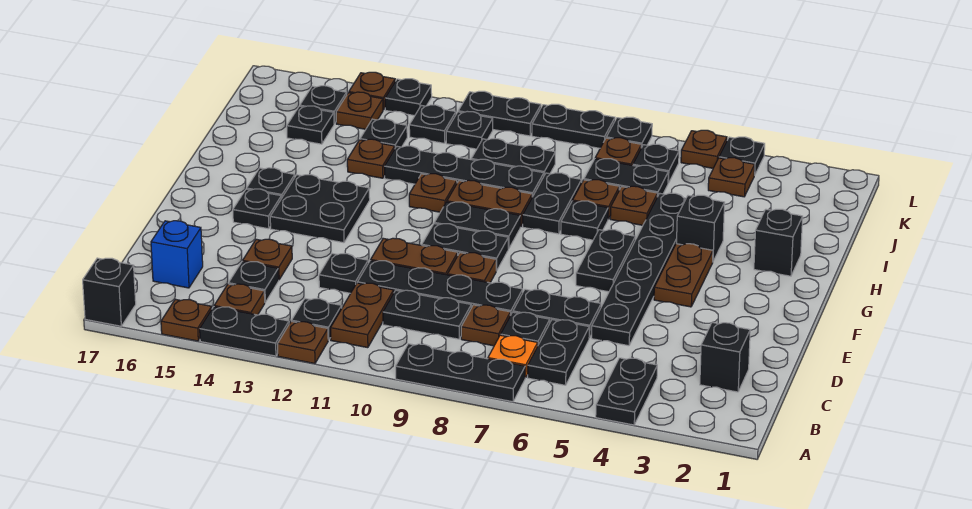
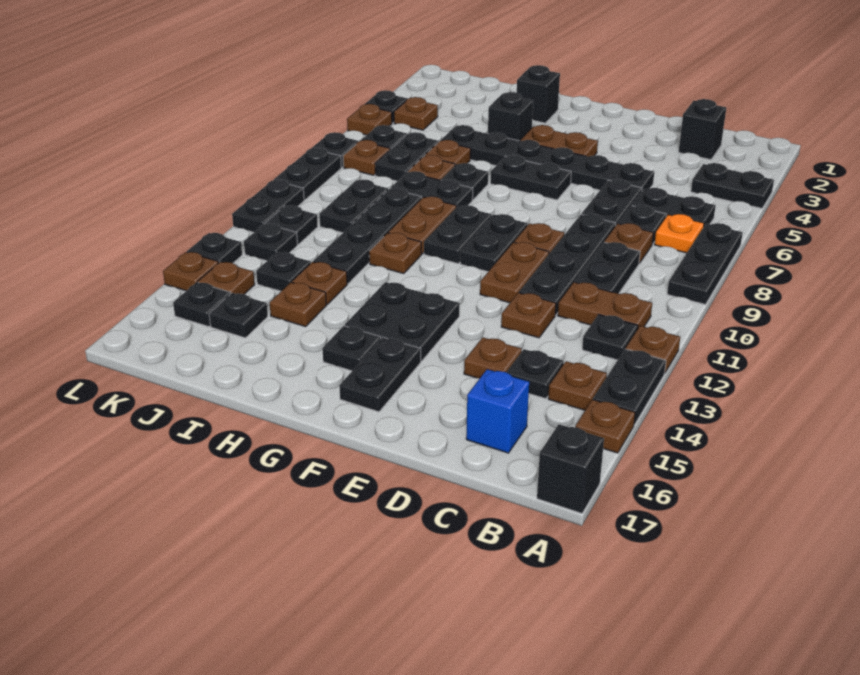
black 1x1 plate [319,254,368,293] -> brown 1x1 plate [501,293,556,338]
black 1x1 plate [233,189,281,229] -> black 1x2 plate [339,337,421,412]
none -> brown 1x1 plate [270,282,326,327]

